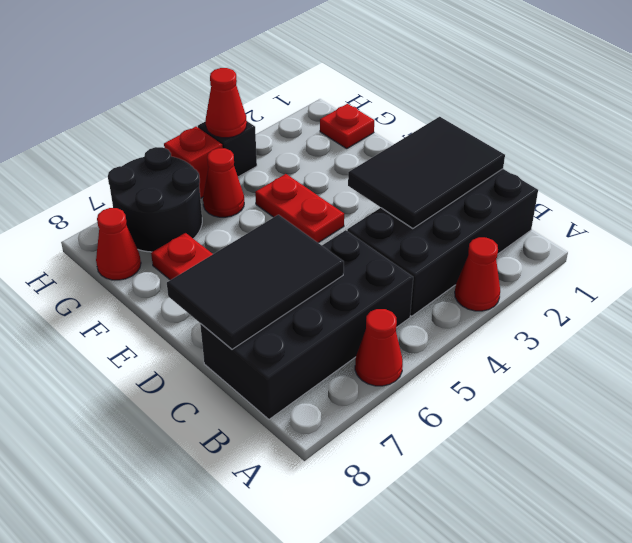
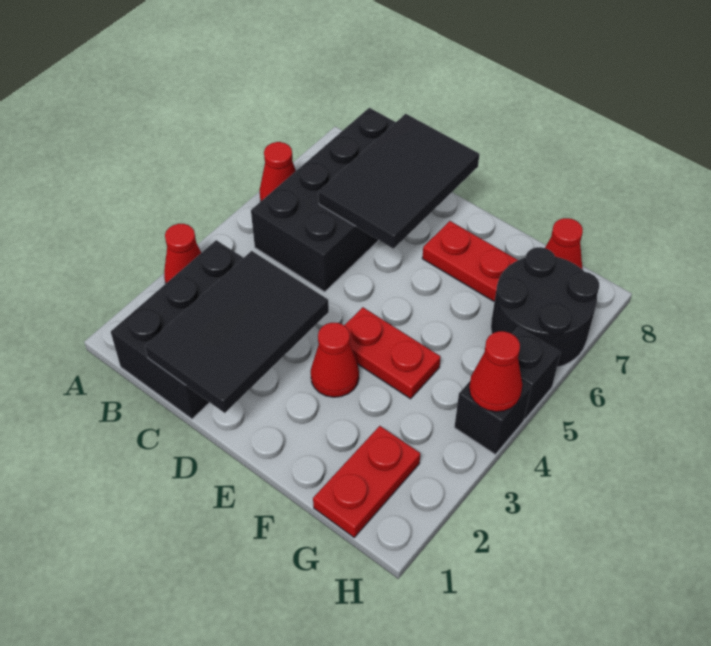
black 2x4 brick [347,169,538,316] -> black 2x3 brick [111,240,243,419]
red 1x1 plate [320,104,374,149] -> red 1x2 plate [313,426,420,537]
red 1x1 cone [203,148,244,217] -> red 1x1 cone moved to [311,323,359,397]
red 1x1 brick [164,127,223,199] -> black 1x1 brick [512,327,561,419]

